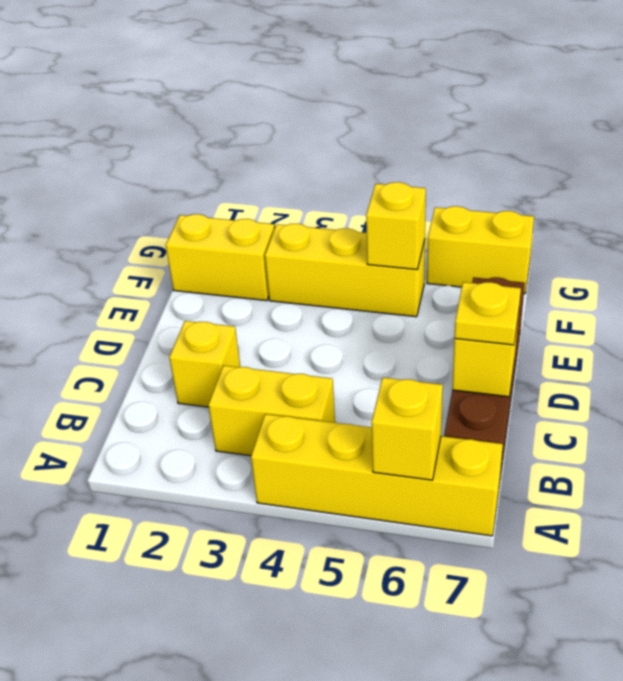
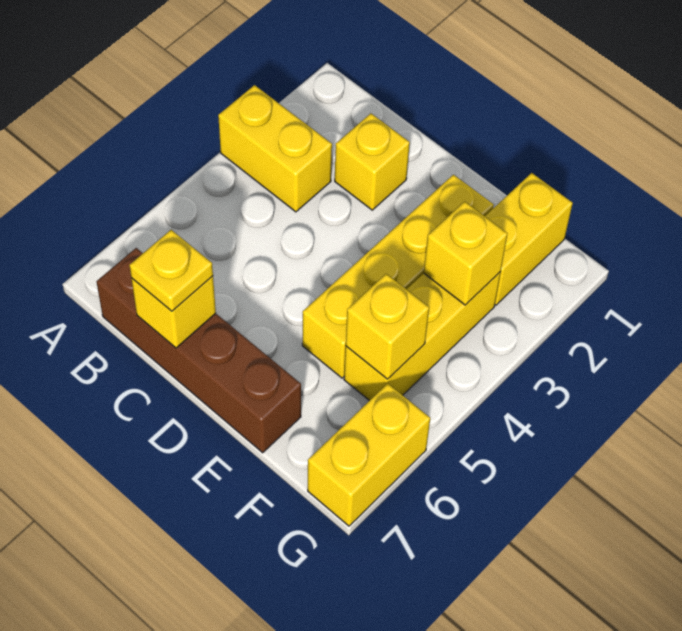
yellow 1x4 brick [251,414,503,536] -> yellow 1x4 brick moved to [302,175,494,378]
yellow 1x1 brick [372,378,443,480] -> yellow 1x1 brick moved to [424,201,507,305]
yellow 1x2 brick [208,365,335,456] -> yellow 1x2 brick turned to [218,85,332,212]

